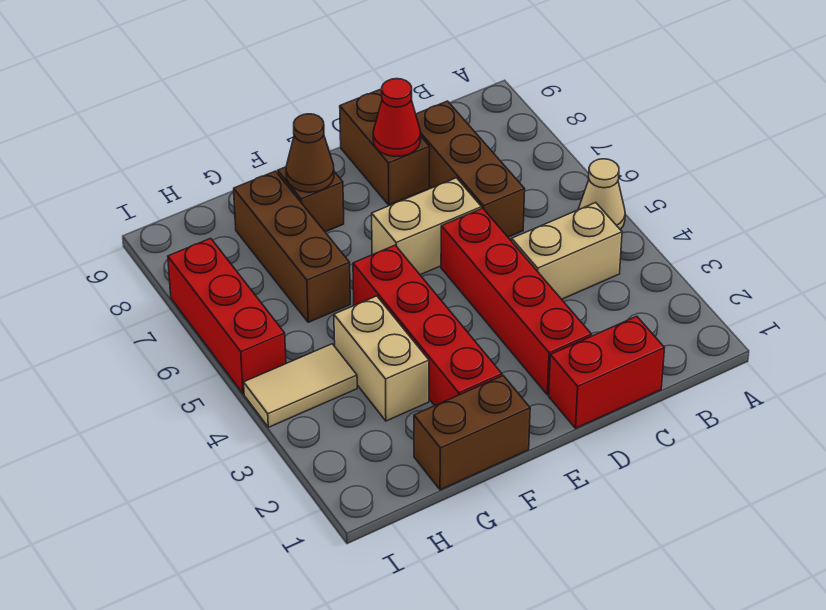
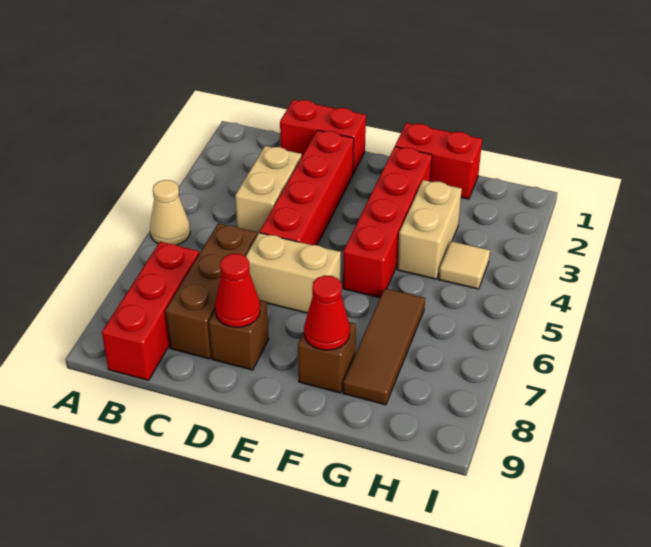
tan 1x2 brick [512,203,622,299] -> tan 1x2 brick turned to [235,146,302,235]
brown 1x2 brick [340,90,429,205] -> brown 1x1 brick [209,300,269,370]
brown 1x2 brick [414,376,530,490] -> red 1x2 brick [395,123,482,199]
brown 1x1 cone [286,114,334,192] -> red 1x1 cone [304,275,350,350]
brown 1x3 brick [234,171,350,322] -> brown 1x3 tile [343,288,425,405]
tan 1x2 tile [244,344,357,427] -> tan 1x1 tile [439,241,490,289]
red 1x3 brick [168,238,286,394] -> red 1x3 brick moved to [102,242,199,380]

